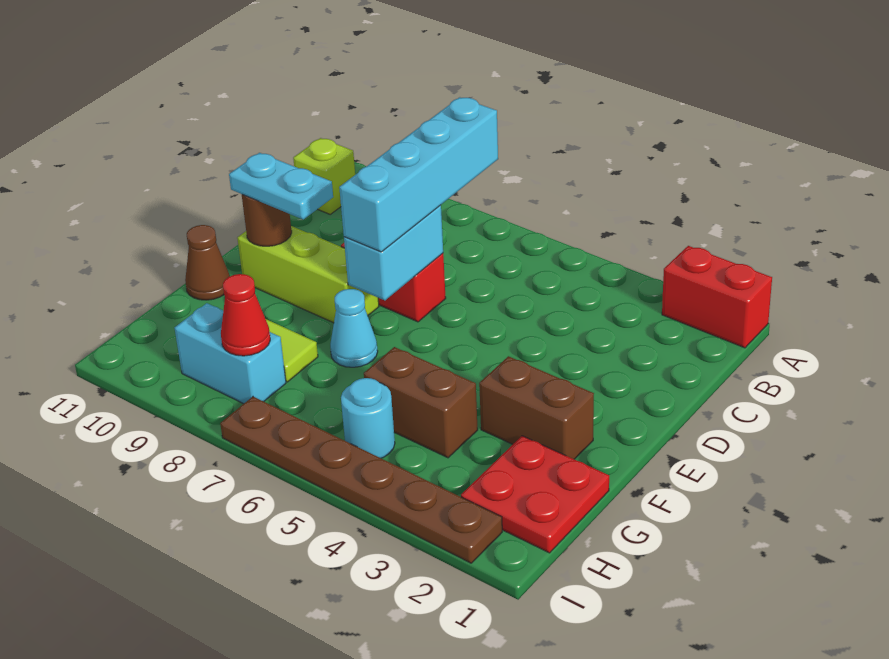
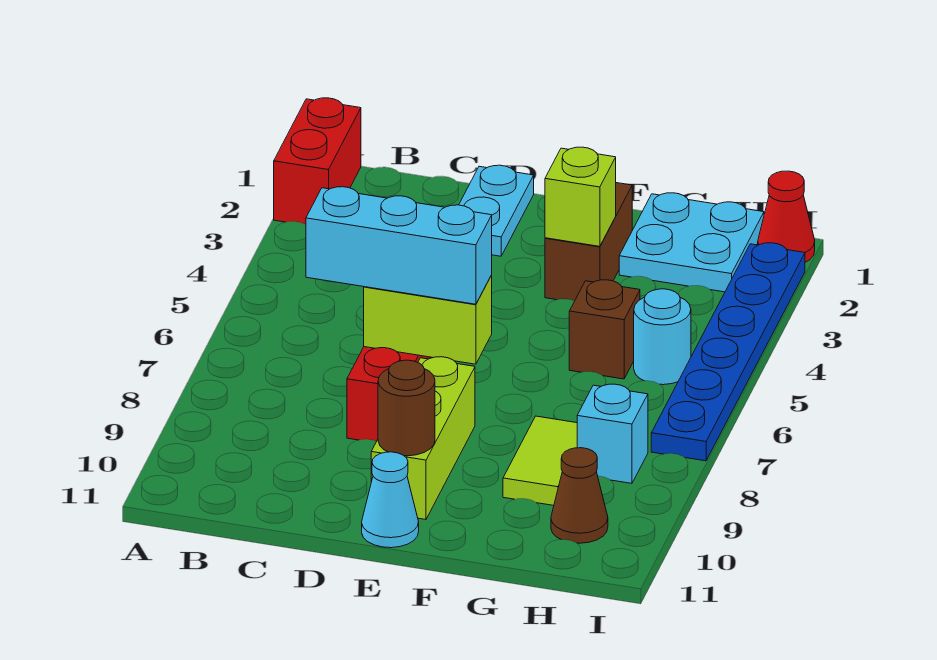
cyan 1x4 brick [339,97,498,252] -> cyan 1x3 brick [306,187,492,304]
lime 1x1 brick [293,138,355,214] -> lime 1x1 brick moved to [545,147,616,246]
cyan 1x2 brick [344,205,443,300] -> lime 1x2 brick [364,275,492,364]
cyan 1x2 plate [229,153,333,219] -> cyan 1x2 plate moved to [459,165,534,256]
cyan 1x1 cone [330,289,378,367] -> cyan 1x1 cone moved to [362,452,419,548]
brown 1x1 cone [185,225,230,300] -> brown 1x1 cone moved to [551,448,608,543]
red 2x2 plate [461,436,609,553] -> cyan 2x2 plate [619,193,764,292]
brown 1x2 brick [364,347,478,458] -> brown 1x1 brick [569,280,640,379]
cyan 1x2 brick [175,303,286,404] -> cyan 1x1 brick [577,384,648,483]
red 1x1 cone [221,274,270,356] -> red 1x1 cone moved to [758,171,815,262]
brown 1x6 plate [220,397,502,563] -> blue 1x6 plate [651,243,805,461]

